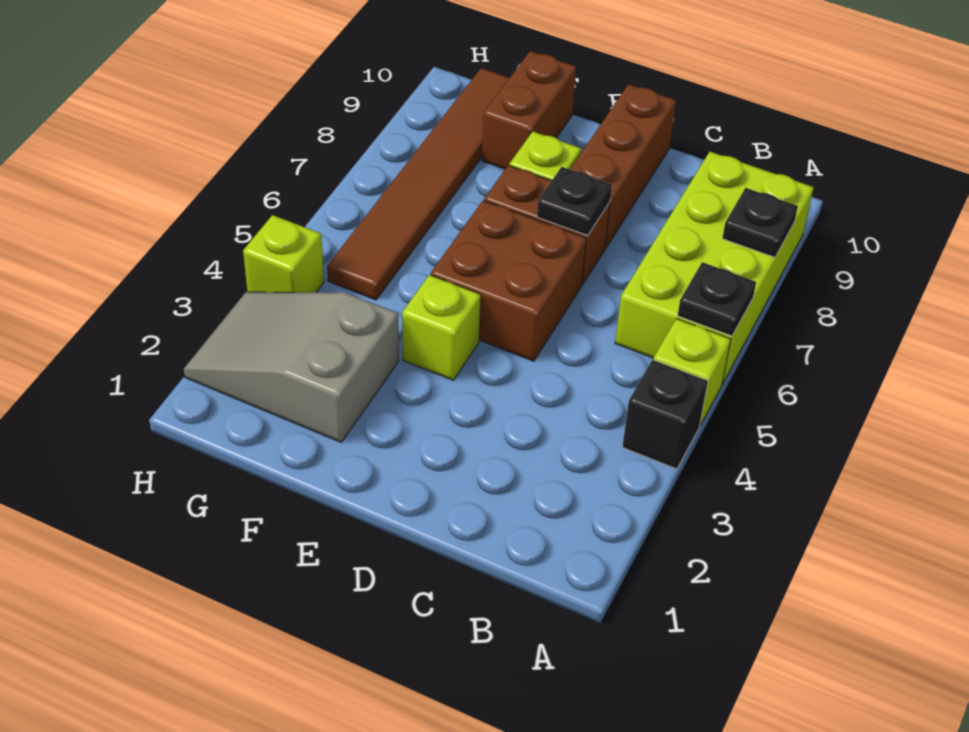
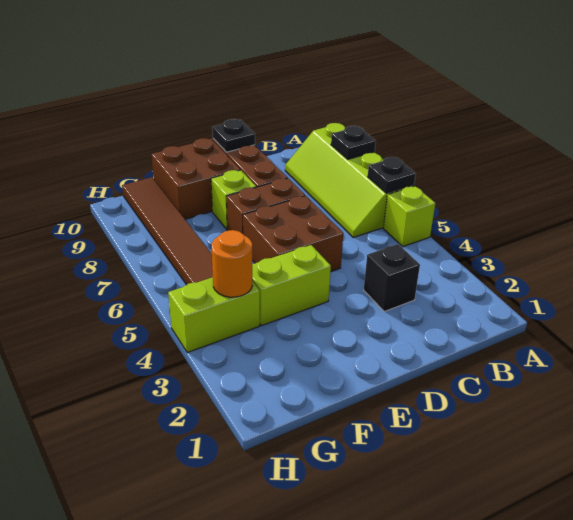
black 1x1 brick [622,360,708,469] -> black 1x1 brick moved to [364,244,420,312]
lime 2x4 brick [615,152,814,384] -> lime 2x4 slope [285,123,414,237]
black 1x1 plate [537,167,612,235] -> black 1x1 plate moved to [212,119,255,152]
lime 1x1 brick [402,275,481,380] -> lime 1x2 brick [252,245,331,326]
grey 2x3 slope [184,292,399,442] -> none
brown 1x2 brick [482,51,576,169] -> brown 2x2 brick [151,138,240,219]
none -> orange 1x1 round brick [212,230,252,297]
lime 1x1 brick [243,215,324,292] -> lime 1x2 brick [168,277,260,352]

